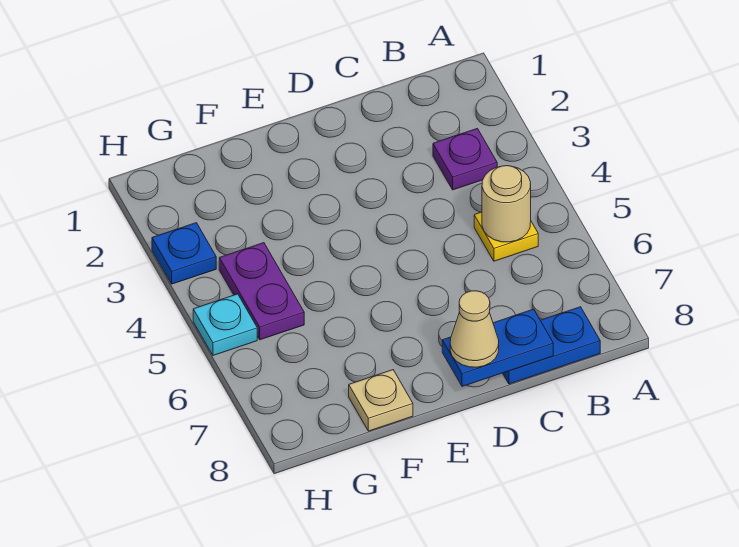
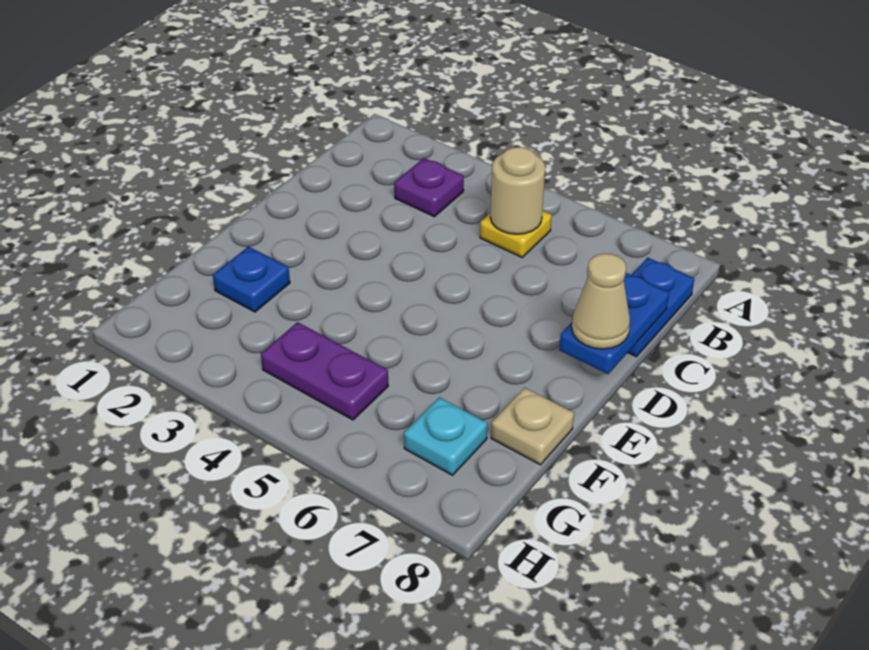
blue 1x1 plate [152,223,216,284] -> blue 1x1 plate moved to [213,247,290,312]
cyan 1x1 plate [193,294,257,355] -> cyan 1x1 plate moved to [404,397,488,475]

